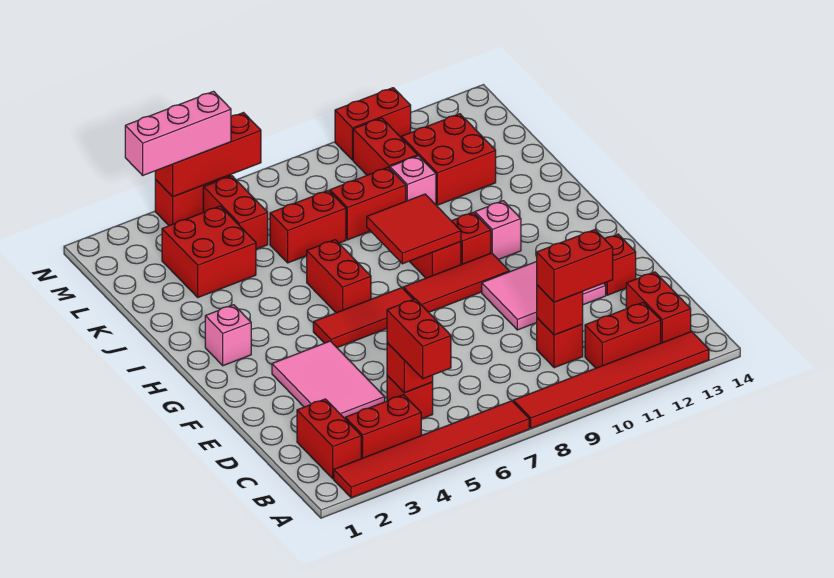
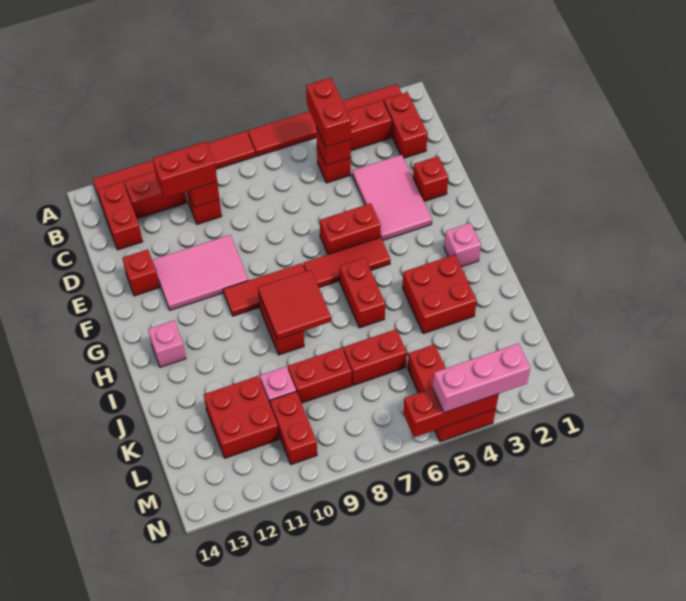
red 1x1 brick [452,212,491,265] -> red 1x1 brick moved to [413,156,448,201]
pink 1x1 brick [475,201,521,260] -> pink 1x1 brick moved to [148,321,186,367]
red 2x2 brick [162,206,256,297] -> red 2x2 brick moved to [402,255,477,334]
red 1x2 brick [335,88,411,160] -> red 1x2 brick moved to [320,203,381,254]

